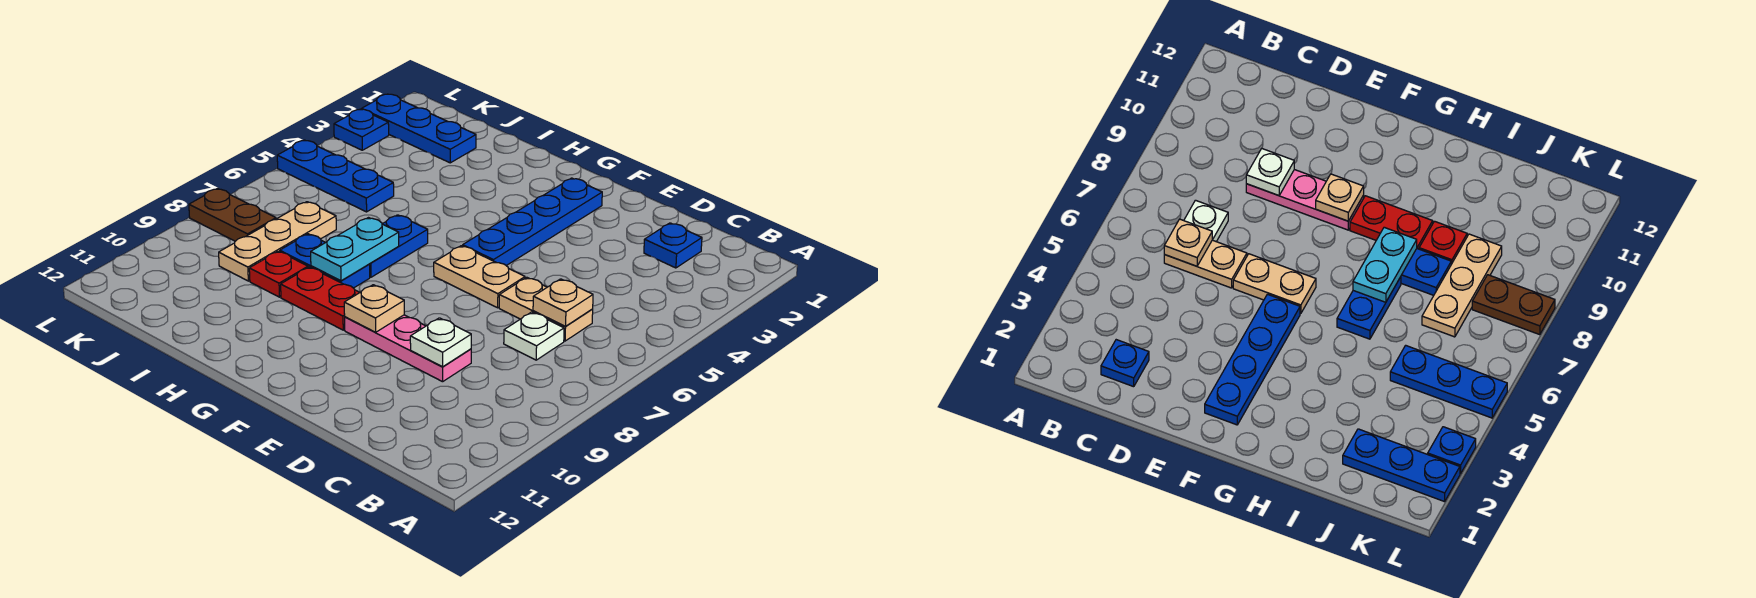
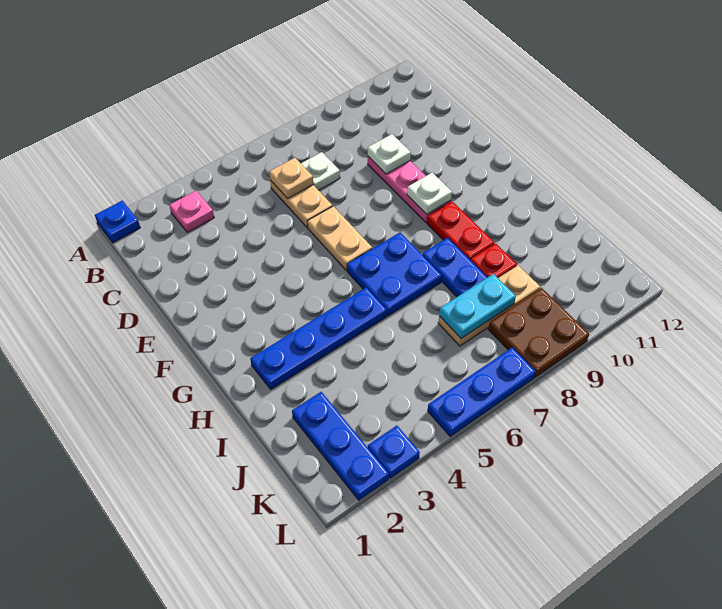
none -> pink 1x1 plate [170,191,214,232]
blue 1x1 plate [644,223,702,268] -> blue 1x1 plate moved to [95,201,140,243]
blue 1x4 plate [463,178,602,266] -> blue 1x4 plate moved to [250,287,387,389]
tan 1x1 plate [344,285,404,332] -> white 1x1 plate [407,173,452,214]
blue 1x2 plate [369,215,428,277] -> blue 2x2 plate [347,233,442,316]
cyan 1x2 plate [311,218,399,281] -> cyan 1x2 plate moved to [439,274,516,338]
blue 1x3 plate [277,140,394,212] -> blue 1x3 plate turned to [428,348,536,436]
brown 1x2 plate [189,189,276,241] -> brown 2x2 plate [488,288,589,377]

